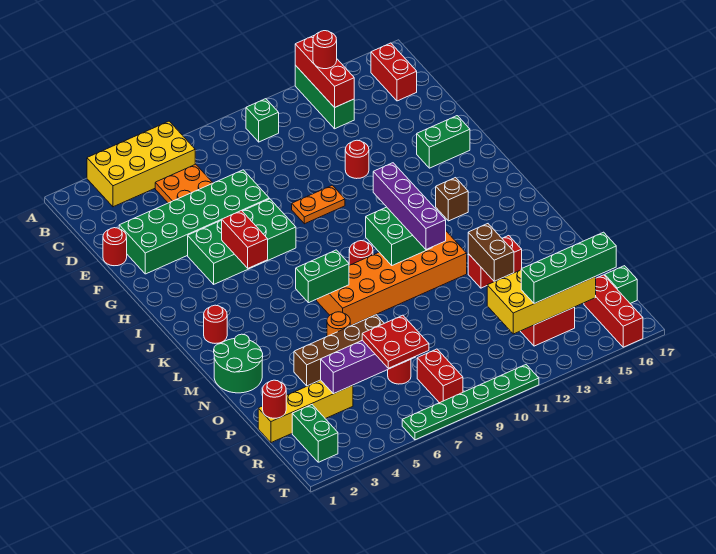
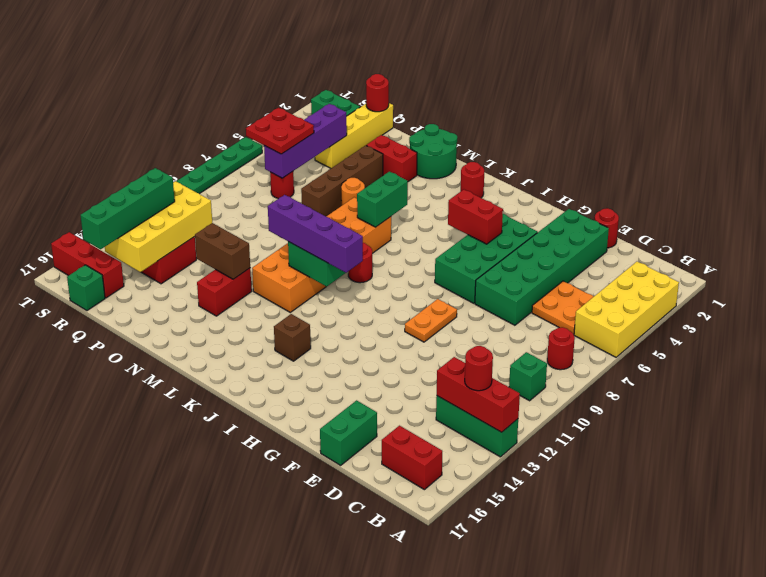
red 1x1 round brick [345,140,369,179] -> red 1x1 round brick moved to [547,327,575,370]
green 1x2 brick [417,116,470,168] -> green 1x2 brick moved to [320,400,377,465]
red 1x2 brick [417,349,463,403] -> red 1x2 brick moved to [366,135,417,182]

